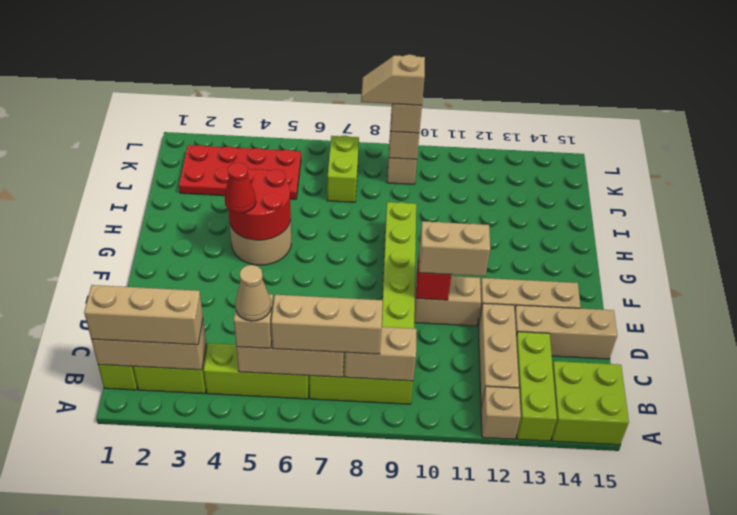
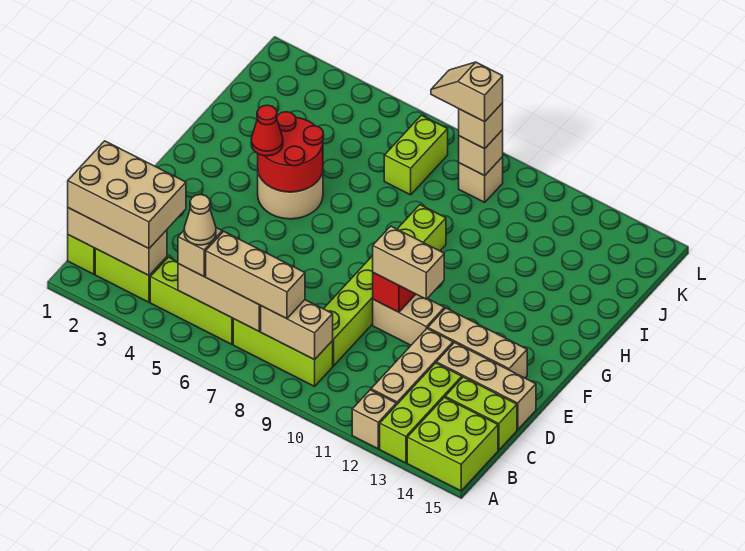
tan 1x3 brick [84,285,203,345] -> tan 2x3 brick [68,141,186,249]
none -> lime 1x2 brick [445,377,517,450]
red 2x4 plate [179,145,301,199] -> none

